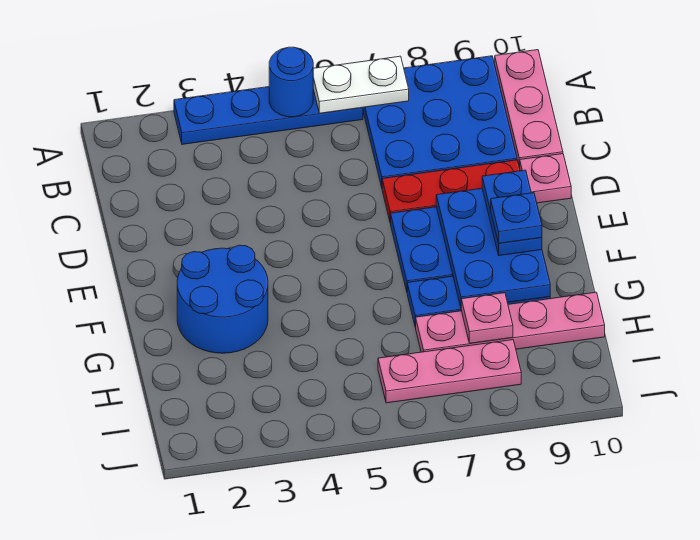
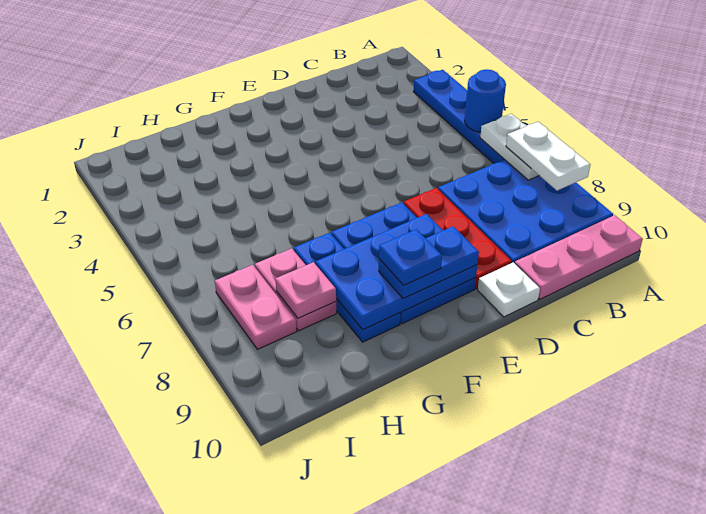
none -> white 1x2 plate [506,122,590,191]
pink 1x1 plate [520,154,571,203] -> white 1x1 plate [478,262,540,317]
blue 2x2 round brick [177,245,268,353] -> none
pink 1x4 plate [416,292,605,352] -> pink 1x2 plate [255,248,336,331]
pink 1x3 plate [378,340,521,403] -> pink 1x2 plate [215,265,297,349]

